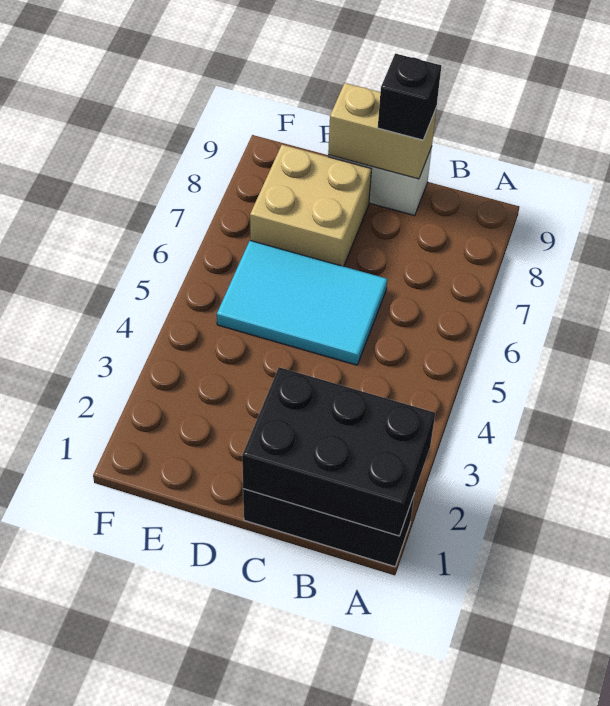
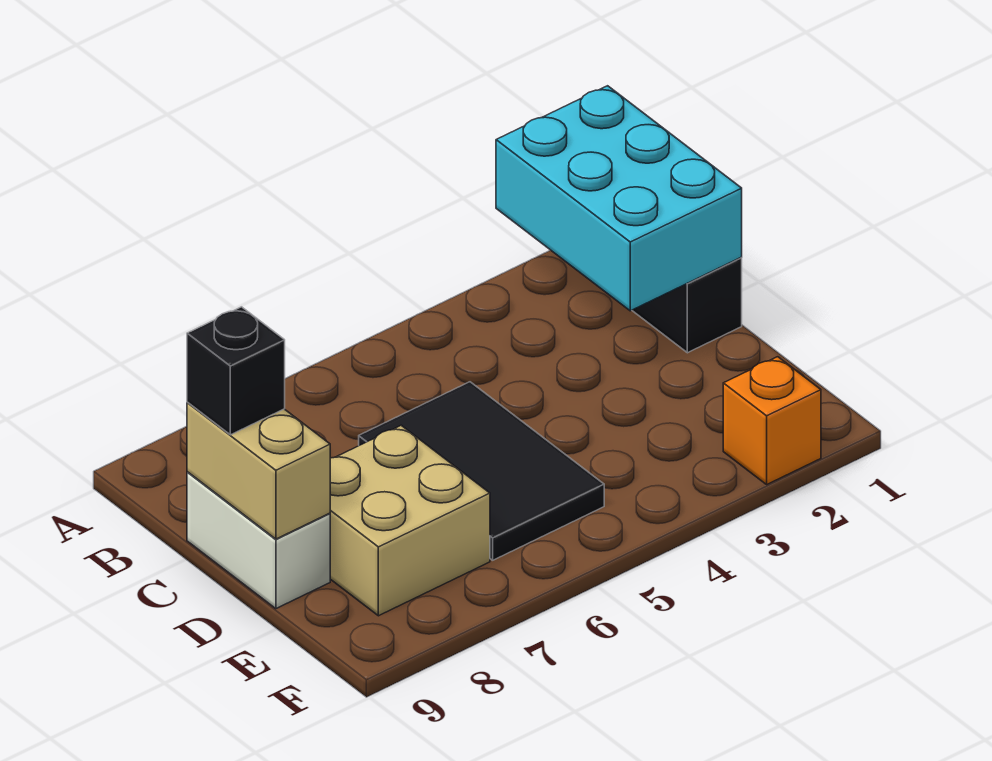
black 2x3 brick [242,367,435,536] -> cyan 2x3 brick [496,86,742,311]
cyan 2x3 tile [217,241,387,365] -> black 2x3 tile [359,382,604,560]
none -> orange 1x1 brick [723,357,821,484]

